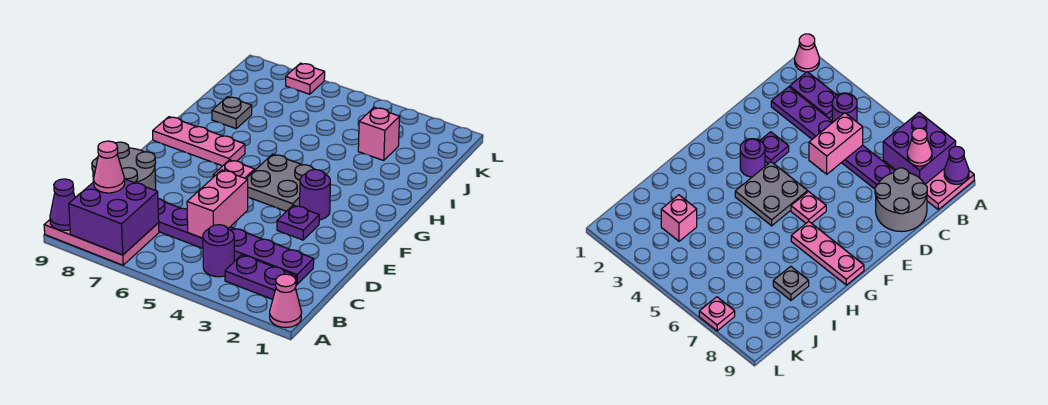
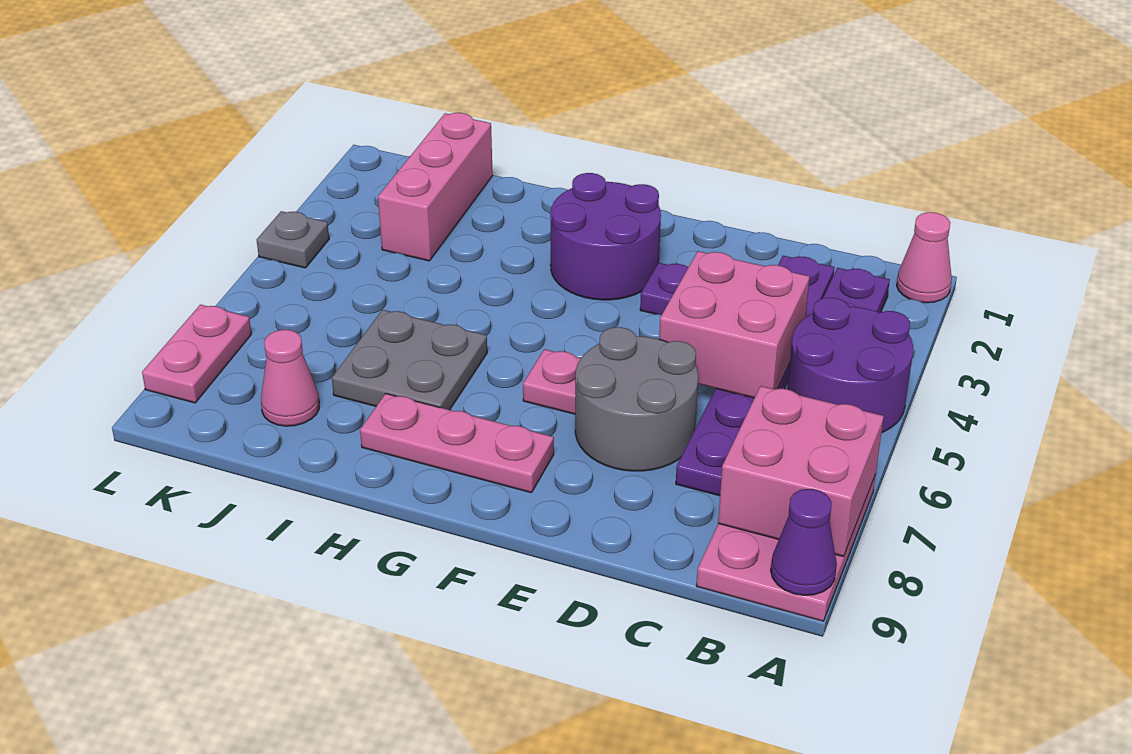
purple 2x2 brick [69,179,159,255] -> pink 2x2 brick [718,386,884,556]
purple 1x1 round brick [203,225,234,277] -> purple 2x2 round brick [787,298,913,432]
pink 1x1 cone [94,141,125,193] -> pink 1x1 cone moved to [261,330,319,426]
pink 1x2 brick [187,170,248,238] -> pink 2x2 brick [659,251,810,398]
grey 2x2 round brick [92,142,156,191] -> grey 2x2 round brick moved to [575,327,698,471]
purple 1x1 round brick [300,170,330,220] -> purple 2x2 round brick [550,173,661,300]
grey 2x2 plate [246,154,325,211] -> grey 2x2 plate moved to [332,310,487,410]
pink 1x3 plate [153,117,245,166] -> pink 1x3 plate turned to [360,394,554,493]
grey 1x1 plate [212,97,252,129] -> grey 1x1 plate moved to [257,211,329,268]
pink 1x1 brick [358,107,400,161] -> pink 1x3 brick [378,113,493,261]
pink 1x1 plate [286,63,325,94] -> pink 1x2 plate [142,305,251,403]

